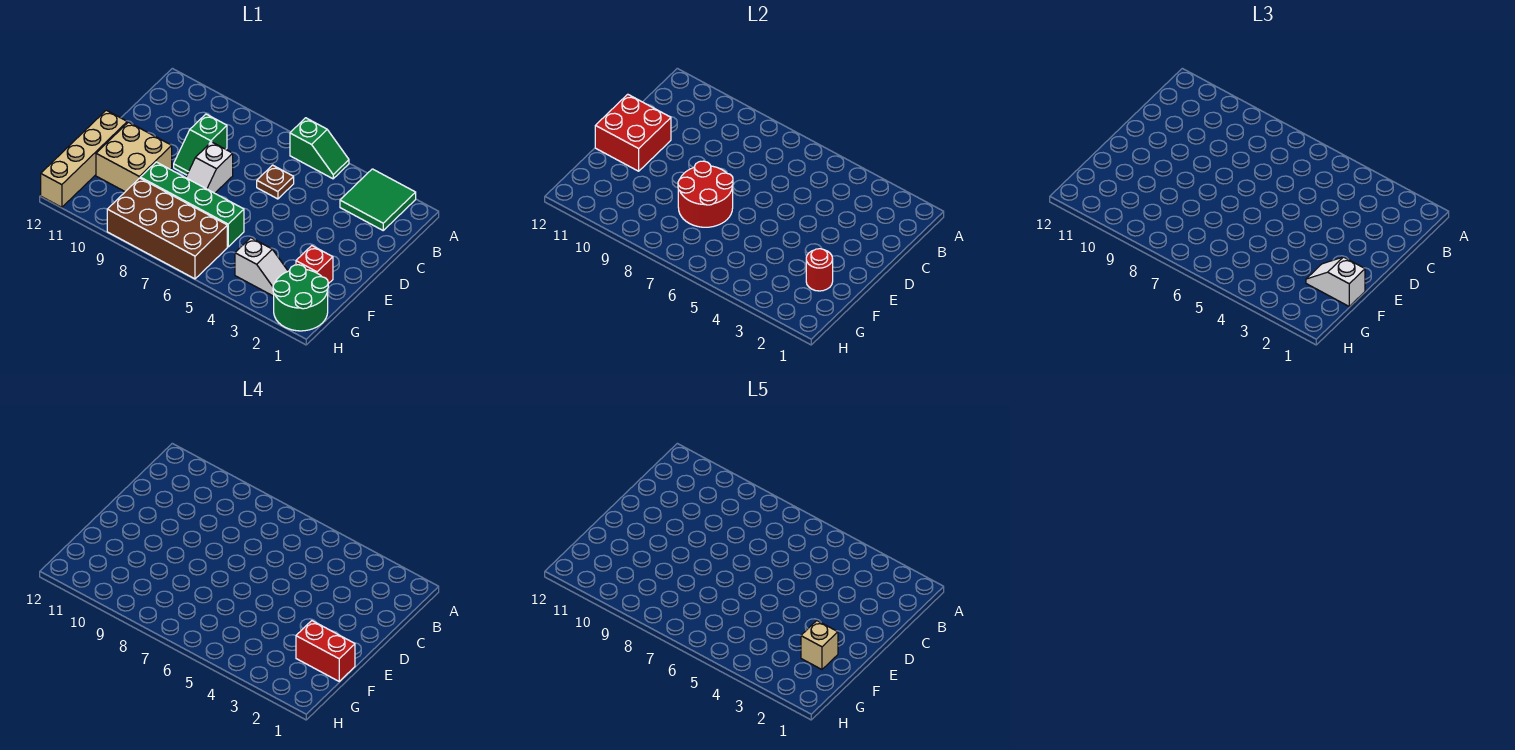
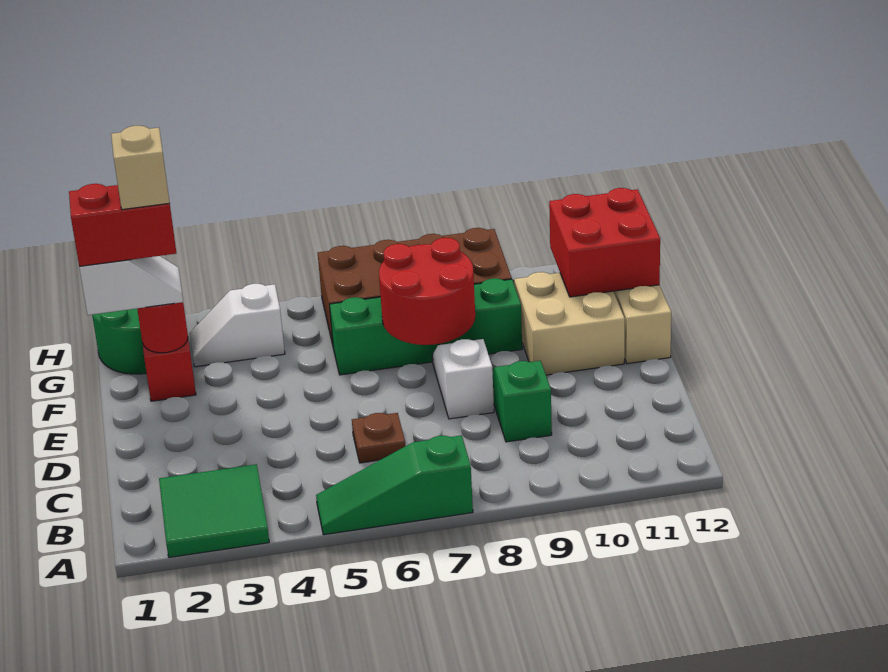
green 1x2 slope [290,118,349,179] -> green 1x3 slope [316,435,473,535]
red 2x2 brick [595,94,671,171] -> red 2x2 brick moved to [549,188,660,297]

